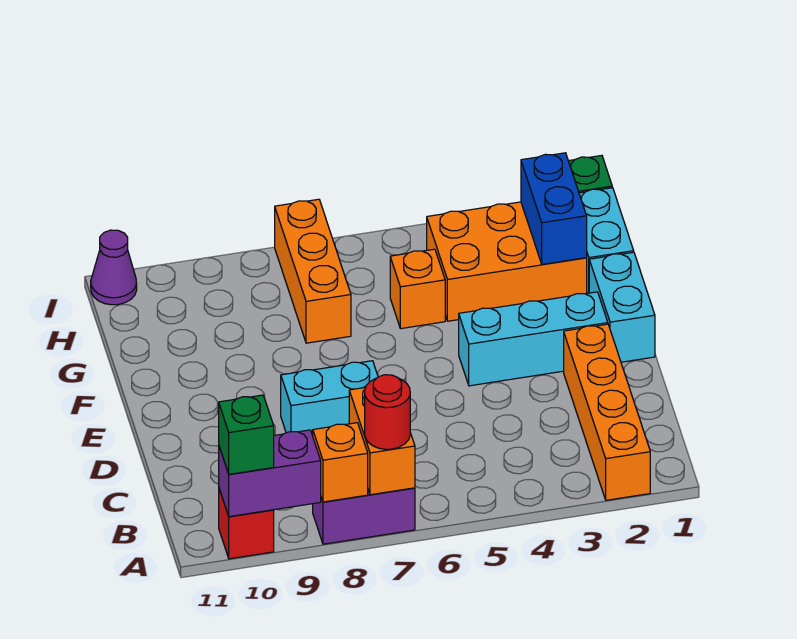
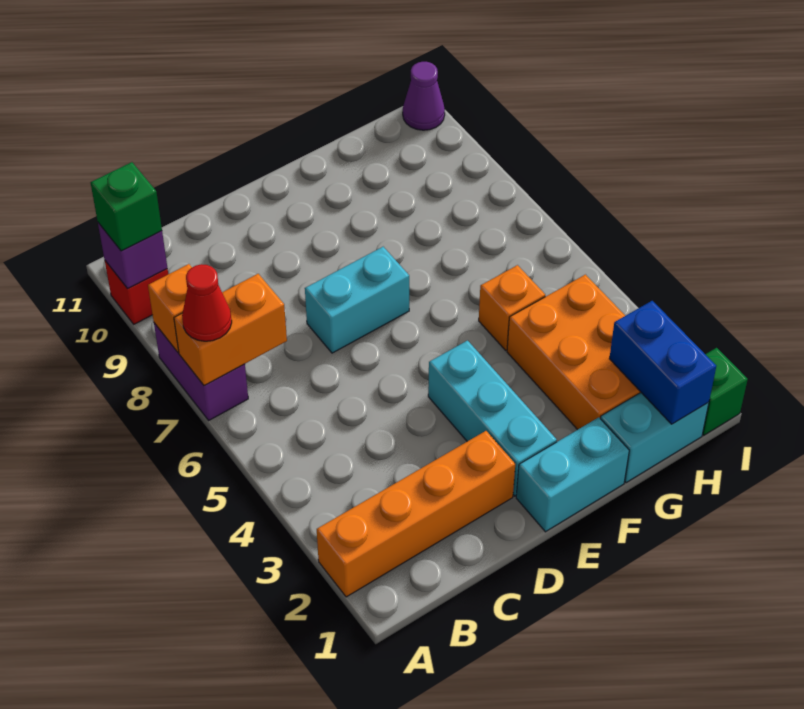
red 1x1 round brick [365,375,410,449] -> red 1x1 cone [182,264,232,341]
purple 1x2 brick [219,430,321,517] -> purple 1x1 brick [98,223,167,289]
cyan 1x2 brick [281,361,378,435] -> cyan 1x2 brick turned to [305,247,409,353]
blue 1x2 brick [521,153,587,264] -> blue 1x2 brick turned to [609,301,716,424]
orange 1x3 brick [275,199,351,343] -> none

